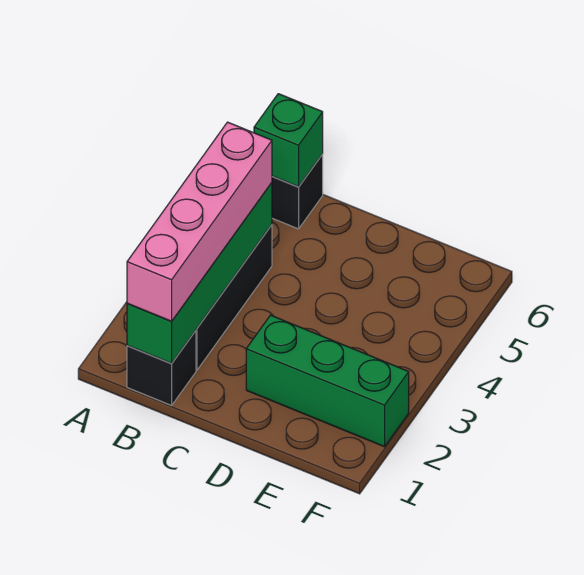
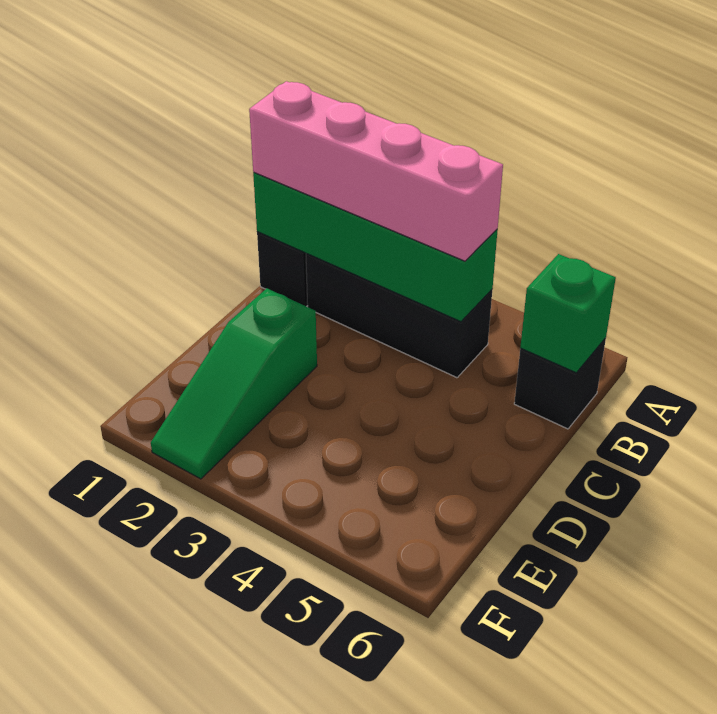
green 1x3 brick [246,315,409,447] -> green 1x3 slope [151,288,317,479]

